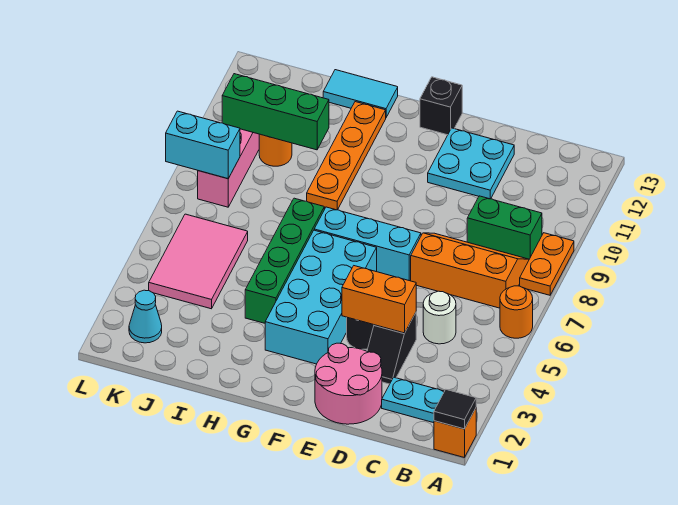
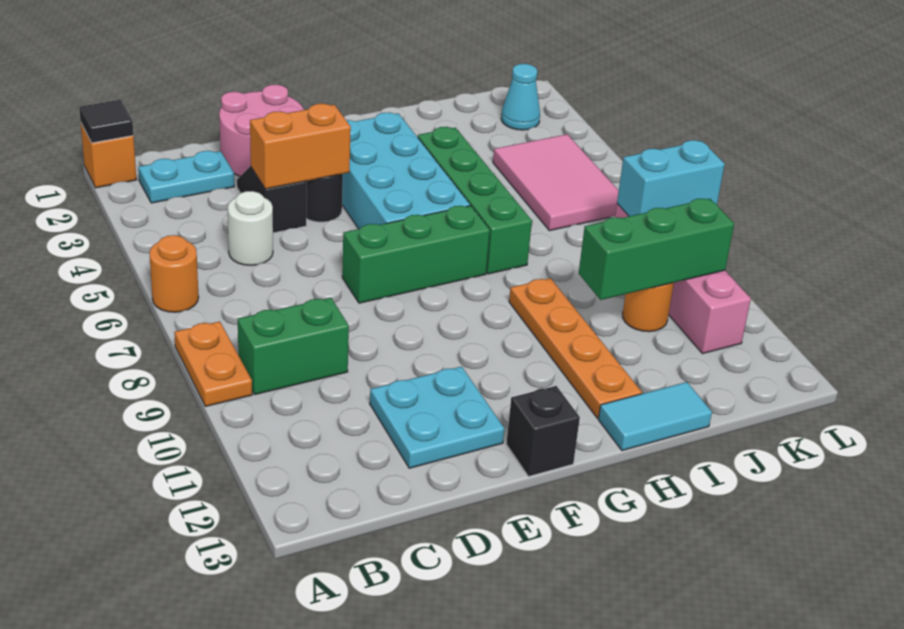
orange 2x3 slope [411,233,529,308] -> none
cyan 1x3 brick [314,207,421,281] -> green 1x3 brick [342,206,490,303]

